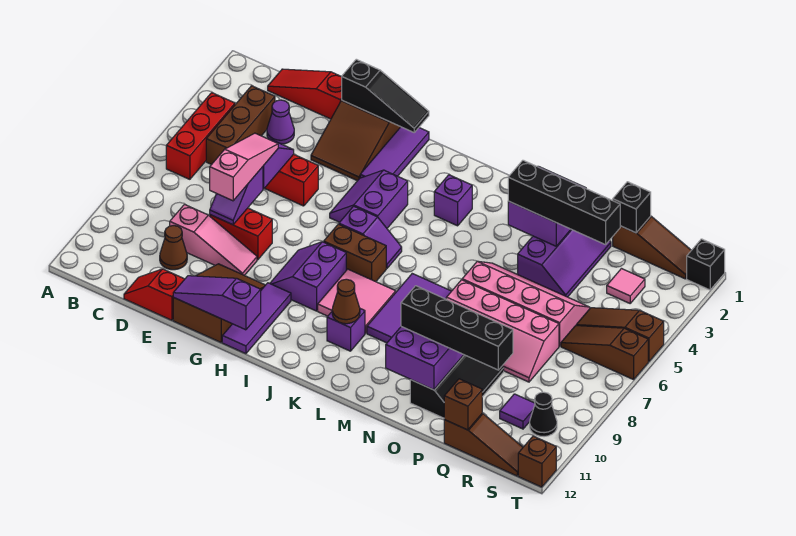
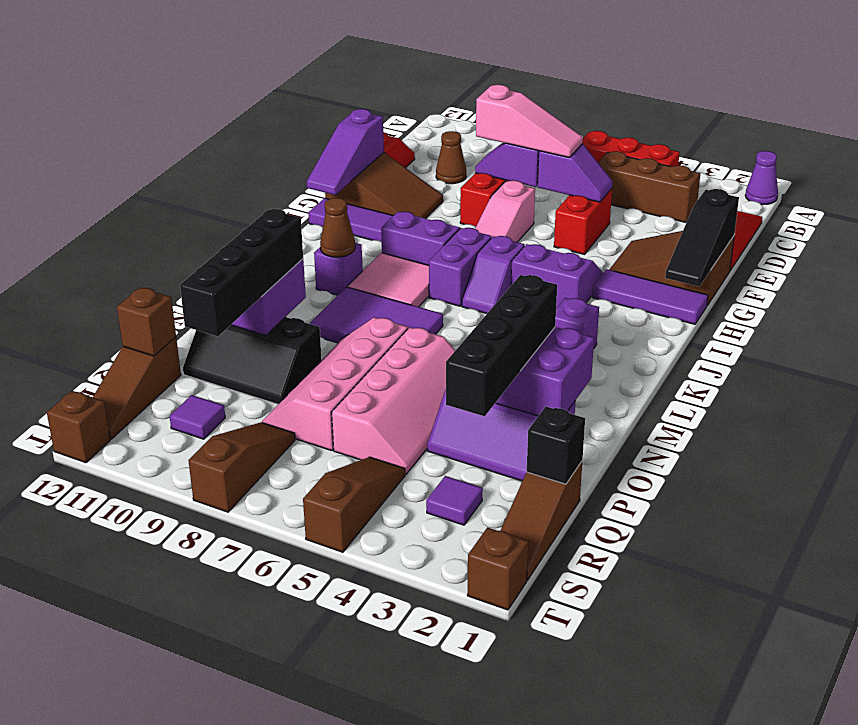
purple 1x1 cone [267,100,294,144] -> purple 1x1 cone moved to [745,151,778,205]
pink 1x3 slope [170,205,257,276] -> pink 1x3 slope moved to [475,180,535,242]
purple 1x3 slope [173,276,261,330] -> purple 1x3 slope turned to [307,109,384,195]
brown 1x2 brick [324,224,386,282] -> purple 1x2 brick [429,228,492,306]
pink 1x1 tile [607,269,645,303] -> purple 1x1 tile [426,476,483,525]
brown 1x3 slope [561,326,648,380] -> brown 1x3 slope moved to [188,422,295,512]
black 1x1 cone [530,392,557,437] -> none
black 1x1 brick [687,239,725,290] -> brown 1x1 brick [467,527,528,610]

